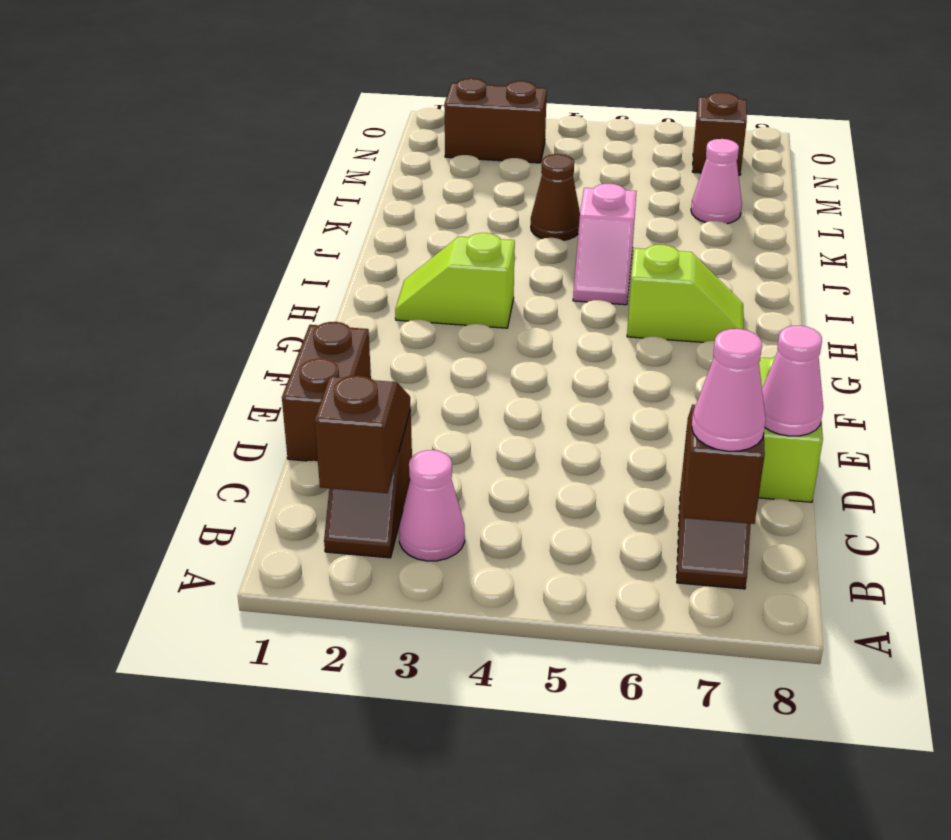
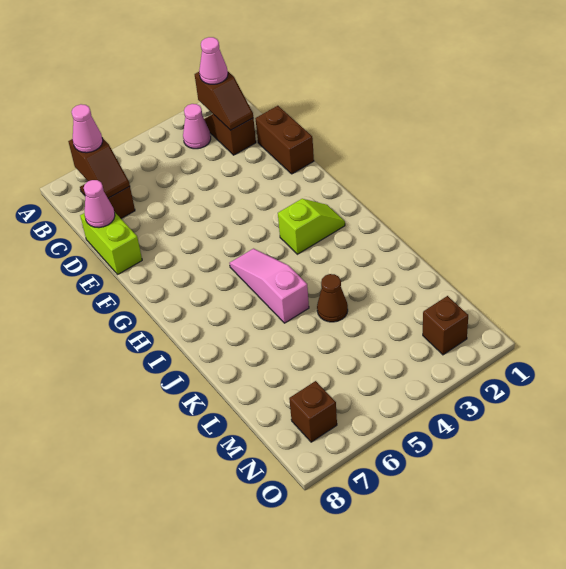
lime 1x2 slope [627,245,744,342] -> none
pink 1x2 slope [573,184,636,305] -> pink 1x3 slope [230,249,309,323]
pink 1x1 cone [691,139,742,223] -> pink 1x1 cone moved to [199,37,228,84]
brown 1x2 brick [444,78,547,163] -> brown 1x1 brick [423,296,468,355]

